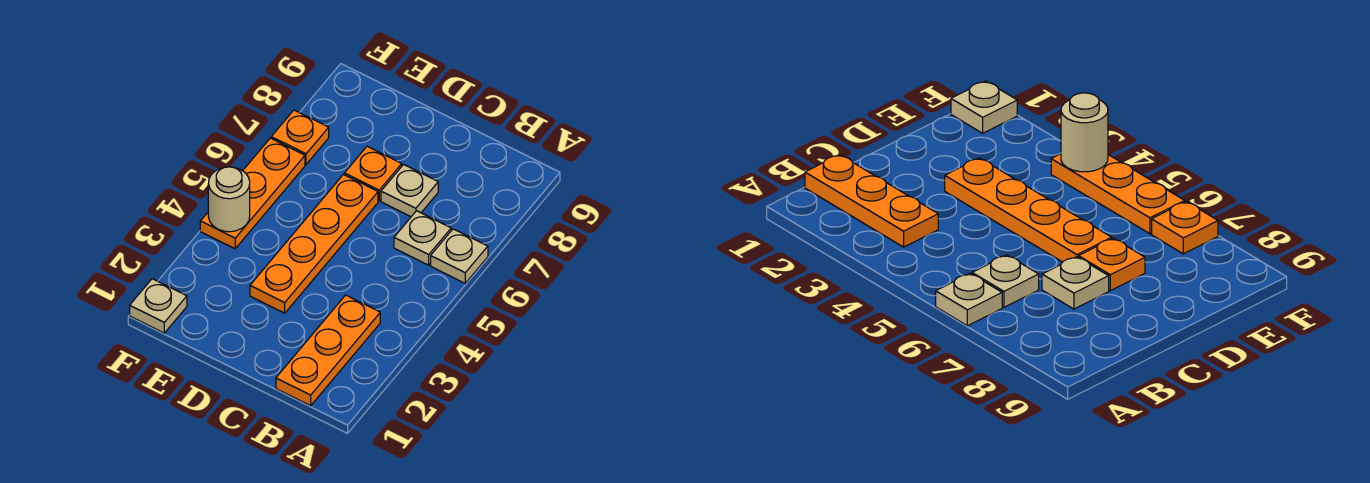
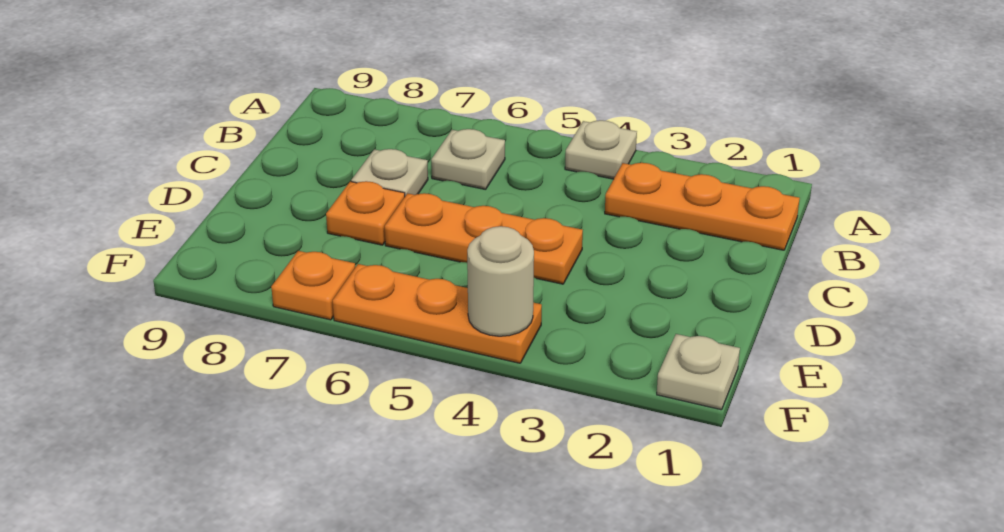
tan 1x1 plate [431,229,488,283] -> tan 1x1 plate moved to [565,120,637,179]
orange 1x4 plate [250,175,378,313] -> orange 1x3 plate [385,193,583,284]

